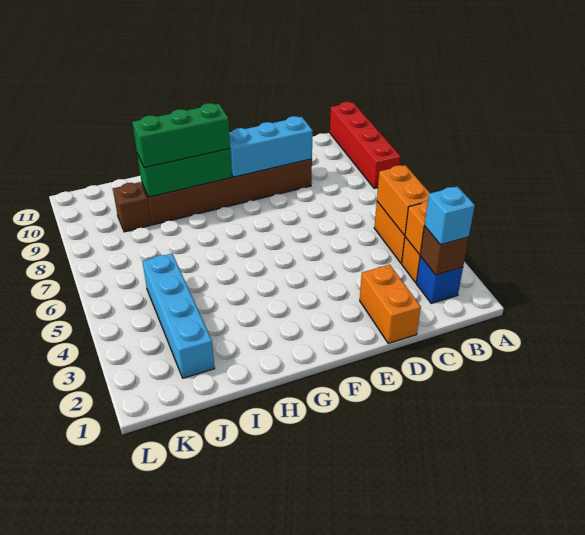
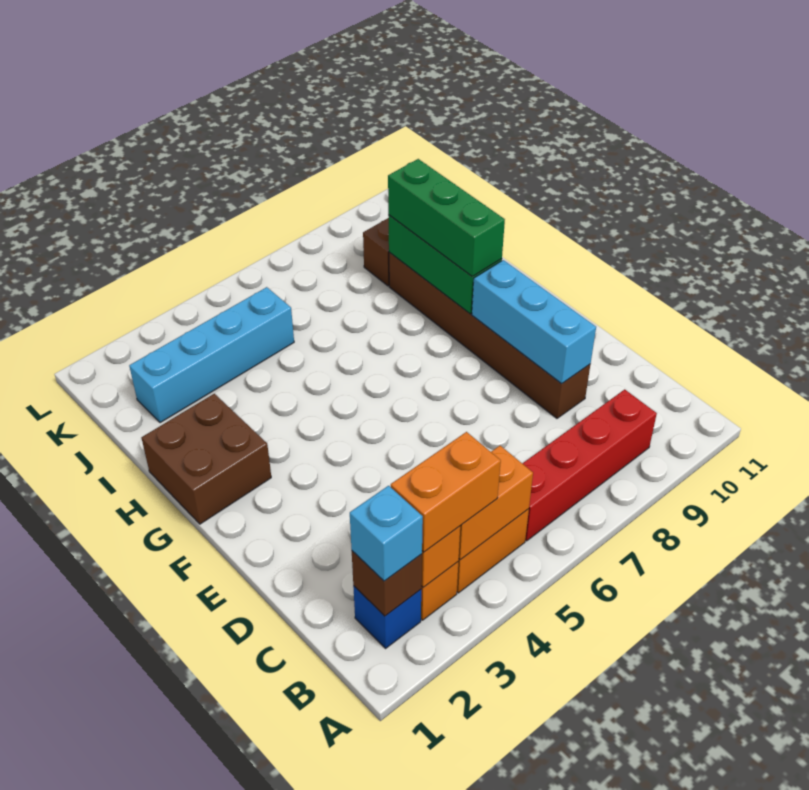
red 1x4 brick [330,102,400,188] -> red 1x4 brick moved to [522,389,657,541]
orange 1x2 brick [360,265,421,343] -> orange 1x2 brick moved to [391,432,501,552]
none -> brown 2x2 brick [141,394,271,524]

